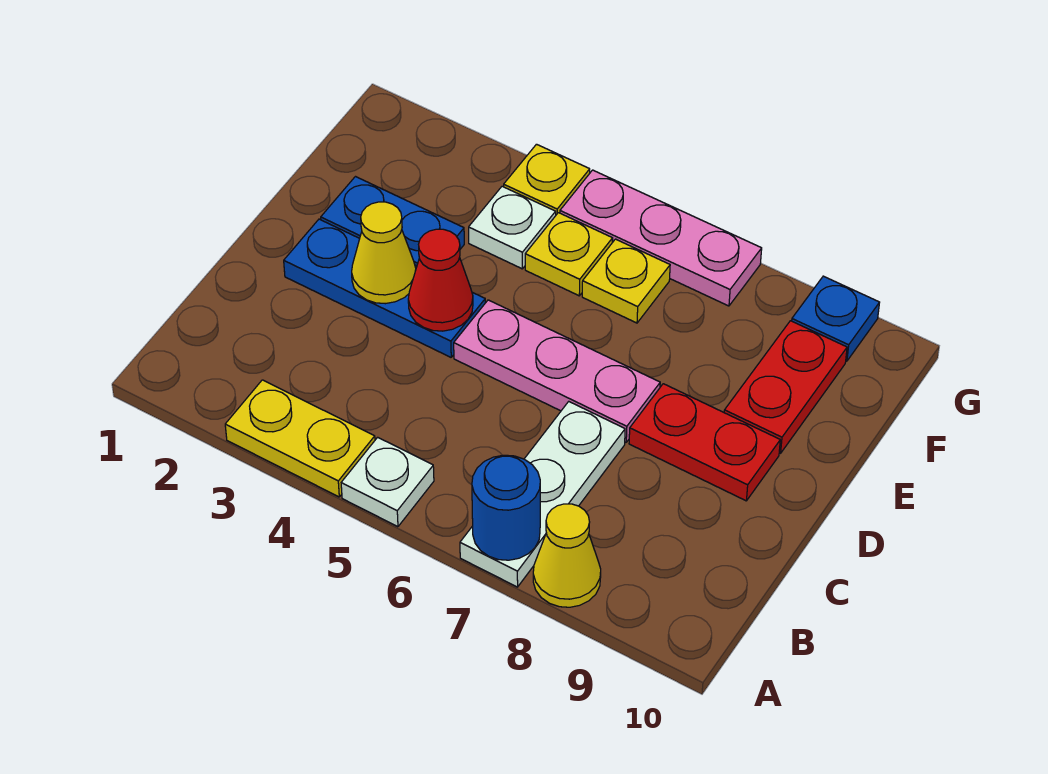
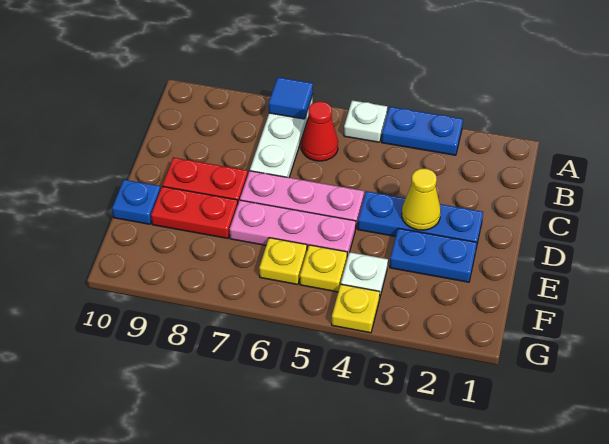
yellow 1x2 plate [225,380,375,497] -> blue 1x2 plate [382,107,463,155]
blue 1x1 round brick [472,455,540,560] -> blue 1x1 tile [269,77,313,119]
yellow 1x1 cone [533,504,601,607] -> none
red 1x1 cone [408,229,473,331] -> red 1x1 cone moved to [301,102,338,161]
red 1x2 plate [724,321,847,453] -> red 1x2 plate turned to [151,186,238,238]
pink 1x3 plate [560,170,762,306] -> pink 1x3 plate moved to [230,200,356,258]
blue 1x1 plate [792,276,880,361] -> blue 1x1 plate moved to [112,180,160,224]

